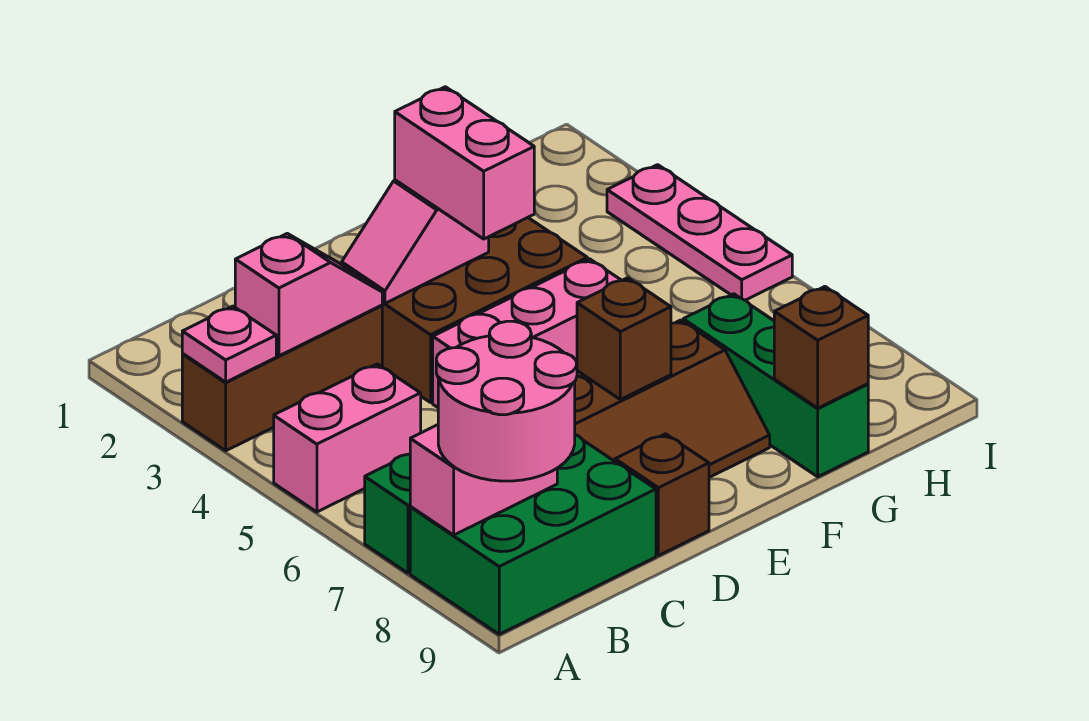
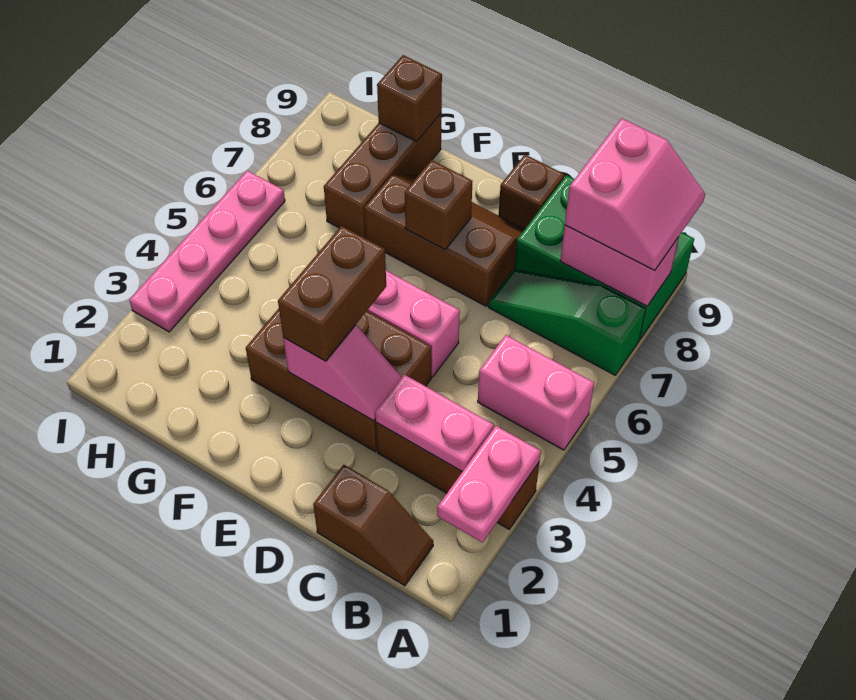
pink 1x1 plate [182,306,276,382] -> pink 1x2 plate [437,426,541,543]
pink 2x2 round brick [436,321,577,481] -> pink 2x2 slope [565,118,705,271]
none -> brown 1x2 slope [313,465,433,586]
pink 1x2 slope [235,234,382,356] -> pink 1x2 plate [375,374,494,472]
pink 1x2 brick [395,87,534,239] -> brown 1x2 brick [278,226,386,361]
green 1x3 brick [683,294,868,477] -> brown 1x3 brick [324,114,441,239]
pink 1x3 plate [607,165,792,300] -> pink 1x4 plate [129,171,285,332]

